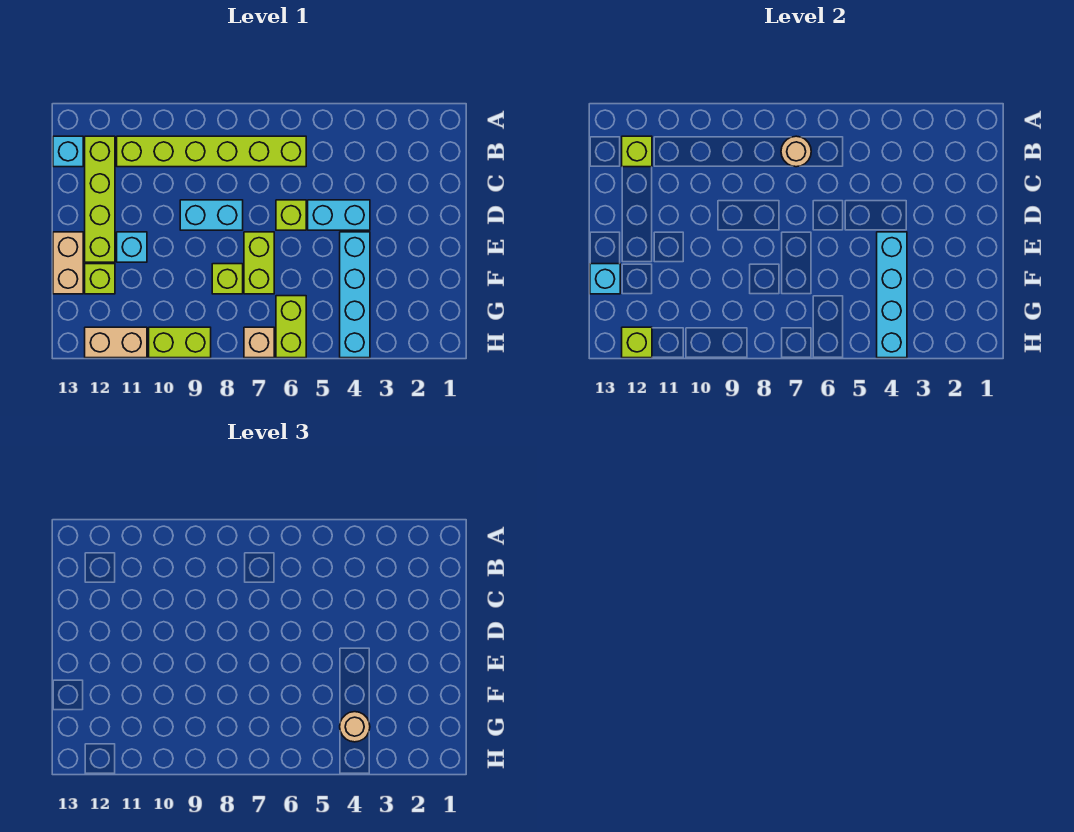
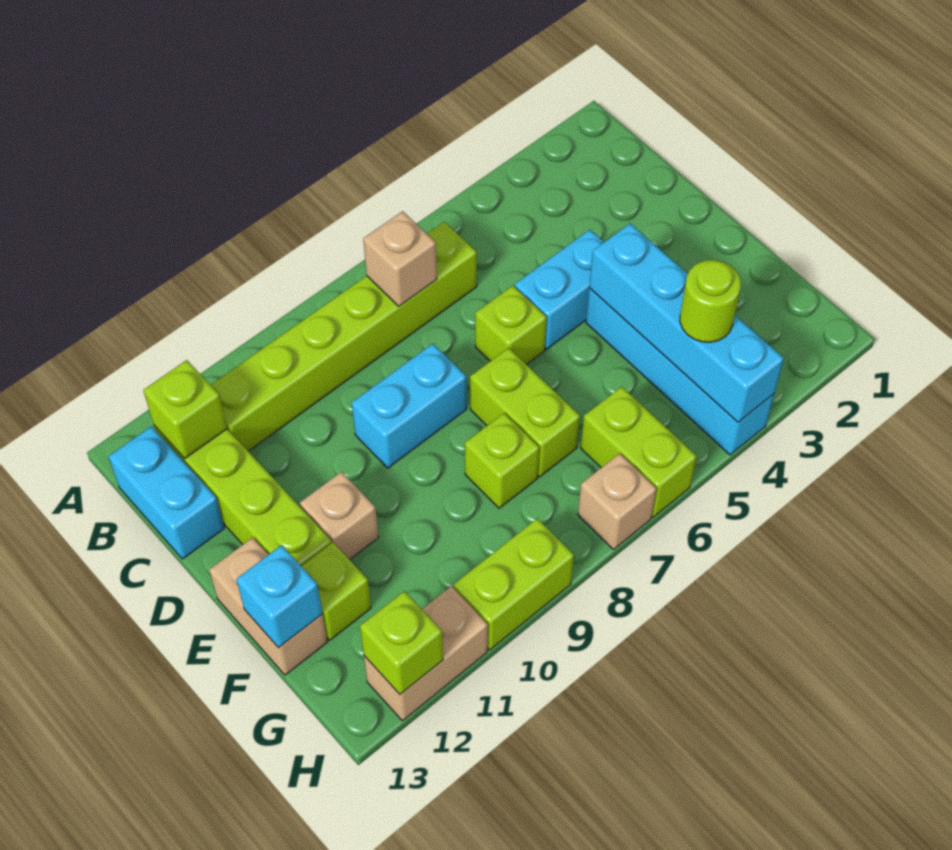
tan 1x1 round brick [781,136,811,167] -> tan 1x1 brick [363,211,437,306]
cyan 1x1 brick [53,136,83,167] -> cyan 1x2 brick [109,426,224,559]
cyan 1x1 brick [117,232,147,262] -> tan 1x1 brick [300,472,379,560]
tan 1x1 round brick [340,712,370,742] -> lime 1x1 round brick [680,260,741,342]

